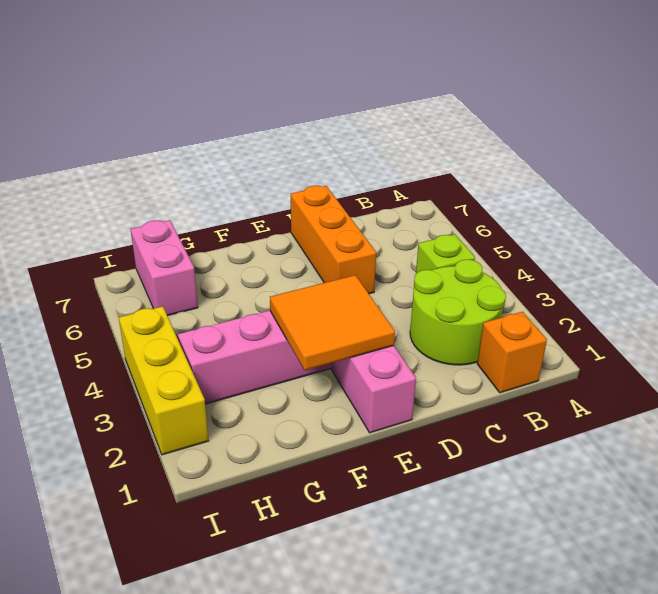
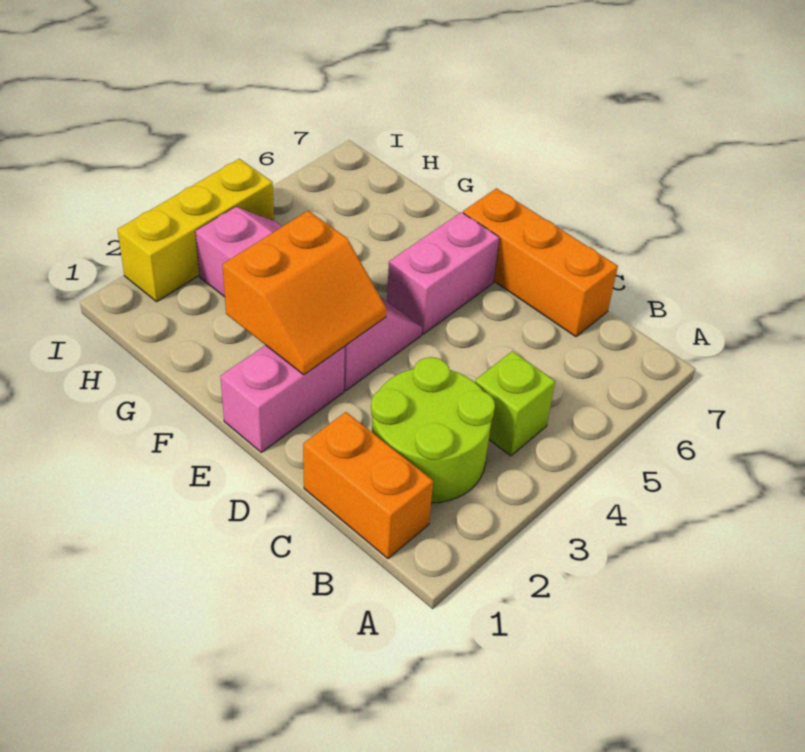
orange 1x1 brick [477,312,547,393] -> orange 1x2 brick [303,412,433,559]
orange 1x3 brick [291,186,376,294] -> orange 1x3 brick turned to [463,188,618,337]
orange 2x2 tile [270,275,395,370] -> orange 2x2 slope [222,211,386,375]
pink 1x2 brick [131,220,198,316] -> pink 1x2 brick moved to [387,212,499,334]

